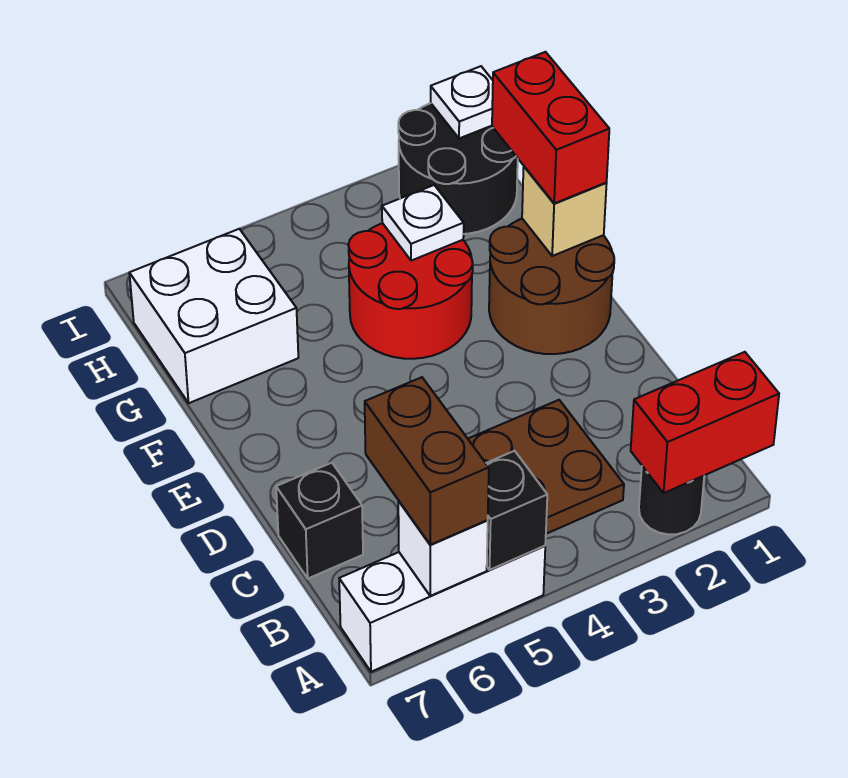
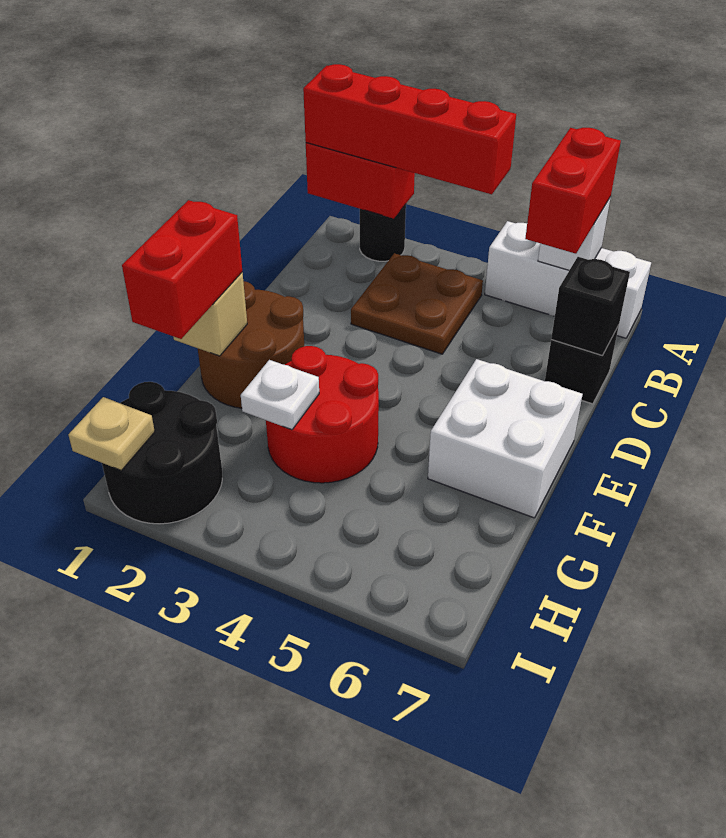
none -> red 1x4 brick [303,64,516,194]
black 1x1 brick [486,451,547,570] -> black 1x1 brick moved to [551,257,630,356]
brown 1x2 brick [365,377,489,545] -> red 1x2 brick [525,128,621,254]
white 2x2 brick [129,229,298,403] -> white 2x2 brick moved to [428,359,583,518]
white 1x1 plate [431,66,493,138] -> tan 1x1 plate [69,397,155,470]

